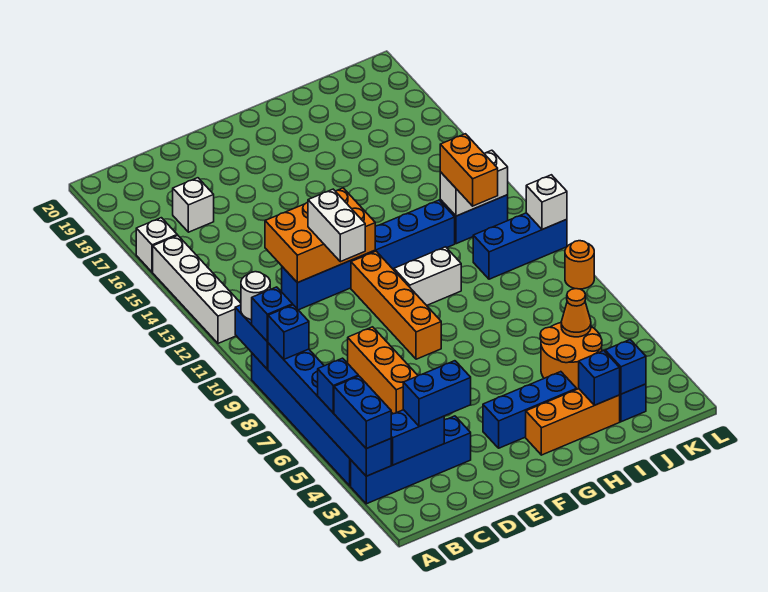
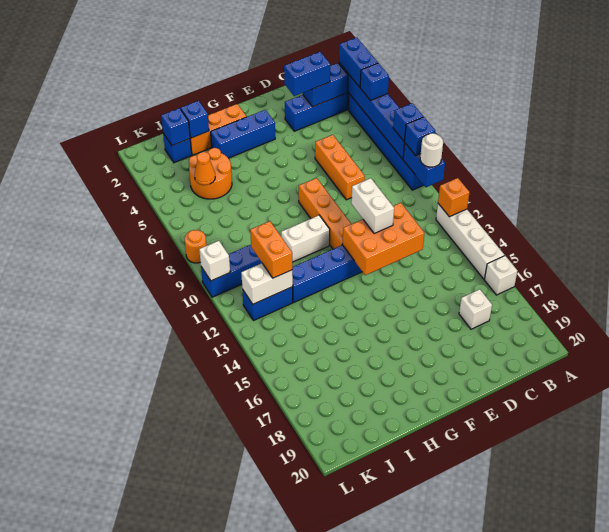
none -> orange 1x1 brick [438,178,470,217]

